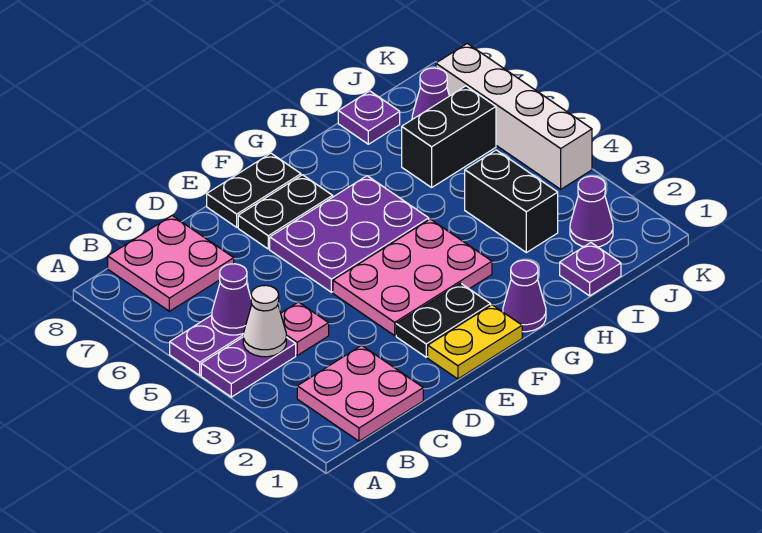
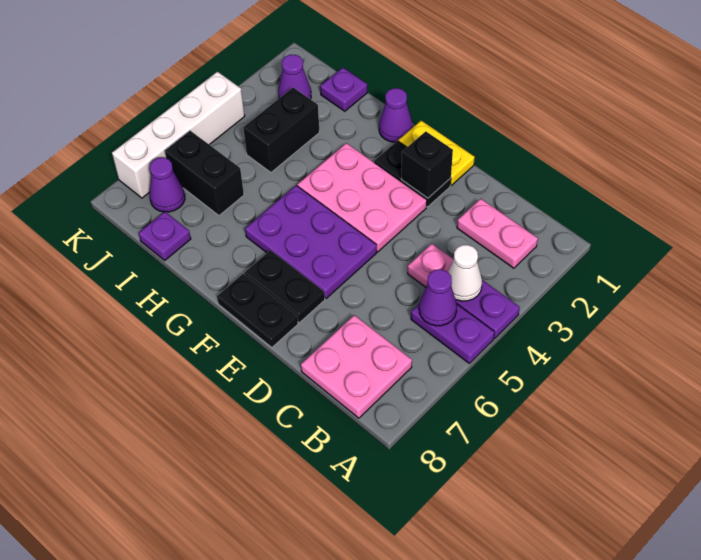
pink 2x2 plate [297,345,423,441] -> pink 1x2 plate [457,199,538,268]
none -> black 1x1 brick [401,131,453,198]

